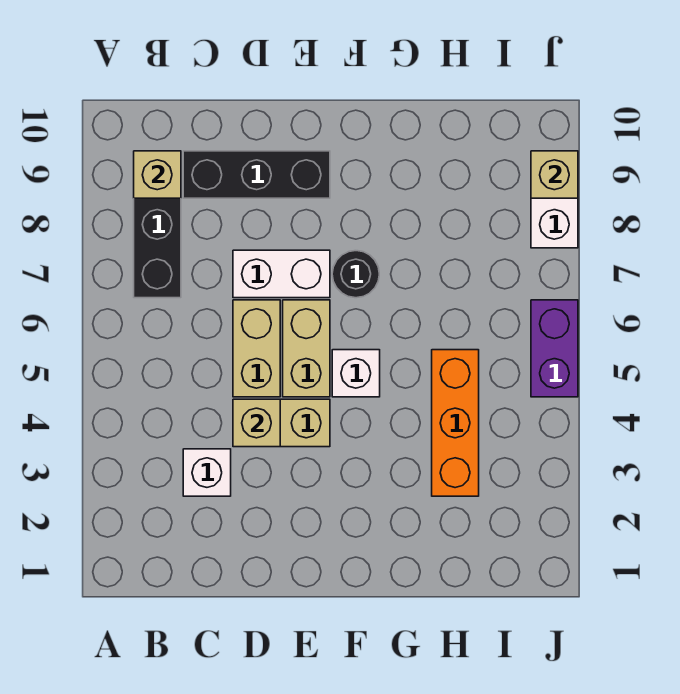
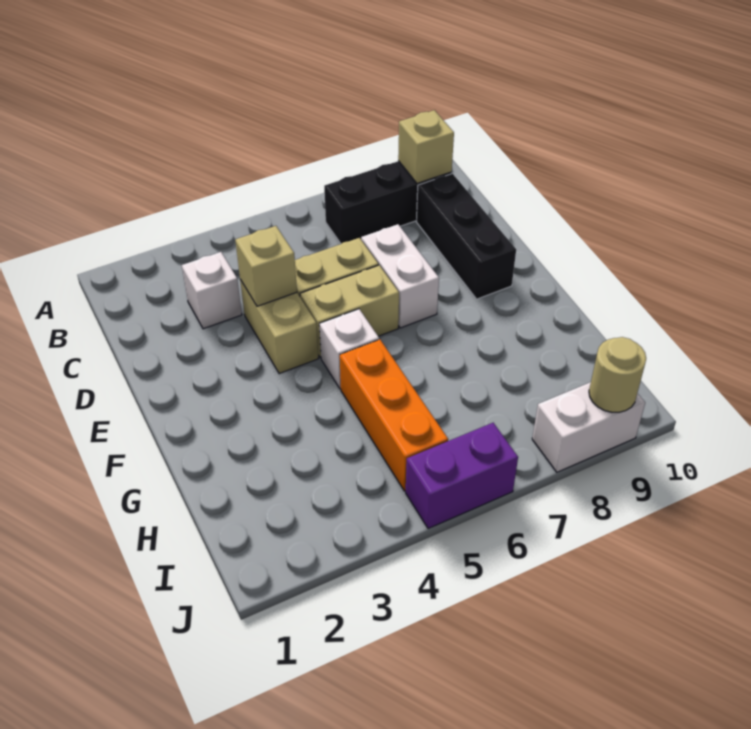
black 1x1 round brick [332,251,379,298] -> none
orange 1x3 brick [432,350,479,496] -> orange 1x3 brick turned to [340,340,448,491]
tan 1x1 brick [531,151,578,198] -> tan 1x1 round brick [589,337,646,412]

